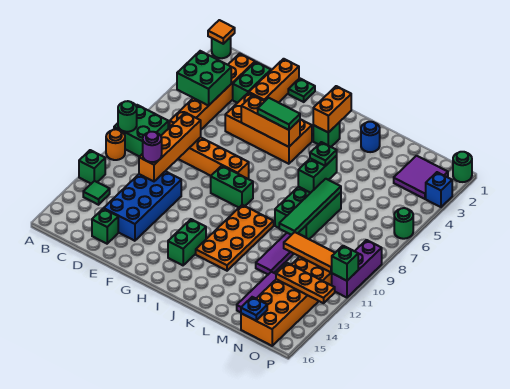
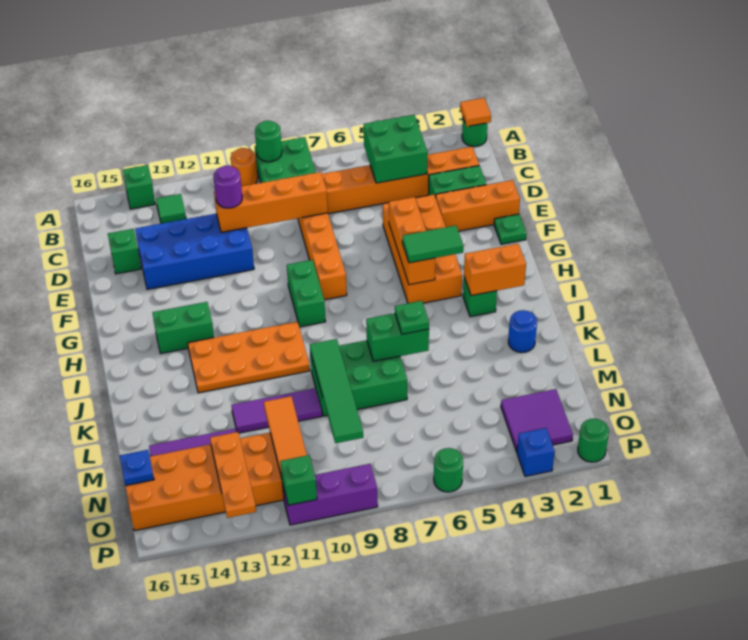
green 1x1 brick [79,150,105,184] -> green 1x1 brick moved to [123,165,155,209]
green 1x2 tile [258,98,300,130] -> green 1x2 tile turned to [402,226,463,263]
green 1x4 tile [279,179,341,235] -> green 1x4 tile turned to [310,339,363,443]

